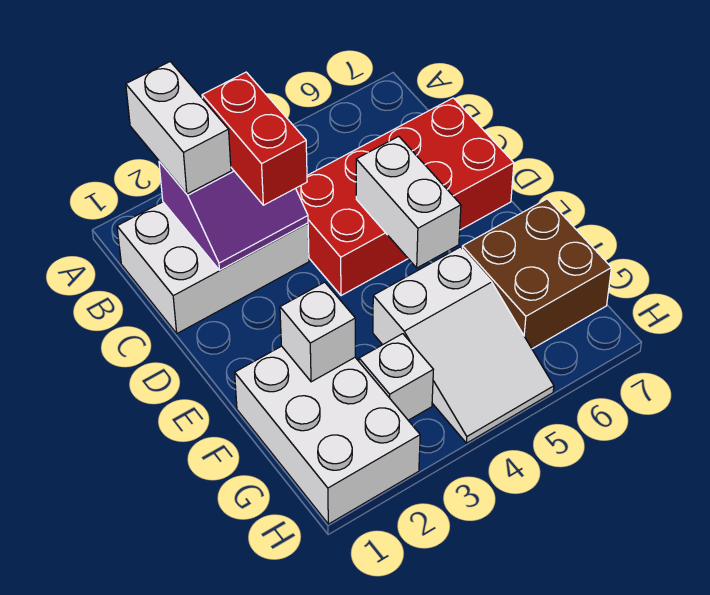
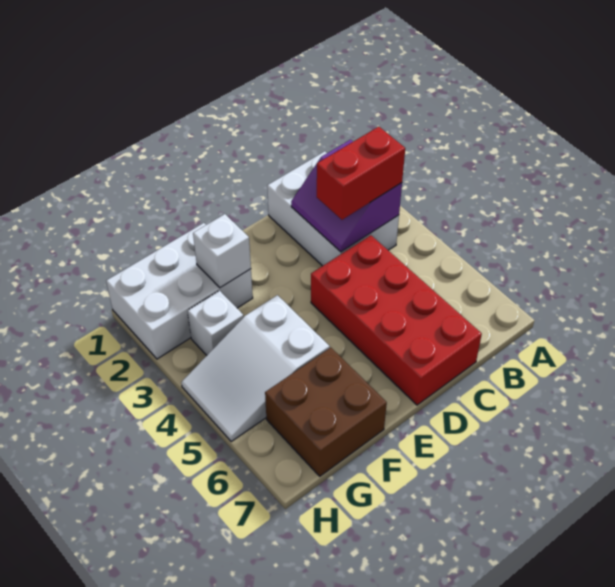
white 1x2 brick [126,62,231,194] -> none
white 1x2 brick [356,136,461,268] -> none

